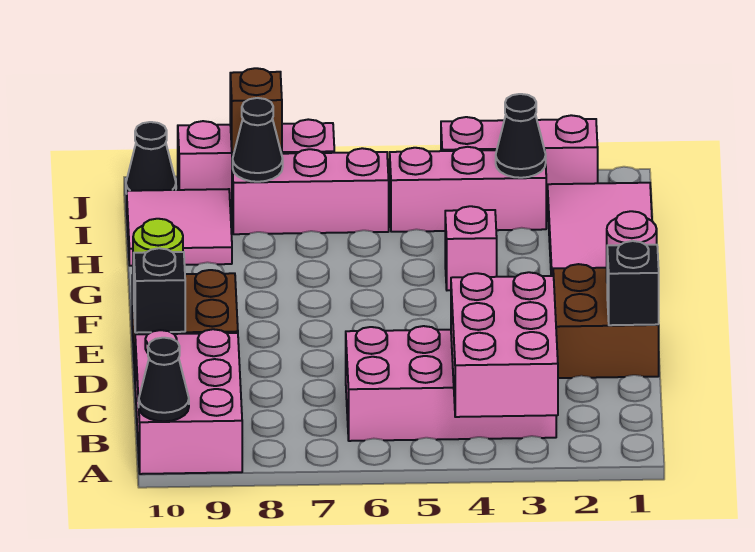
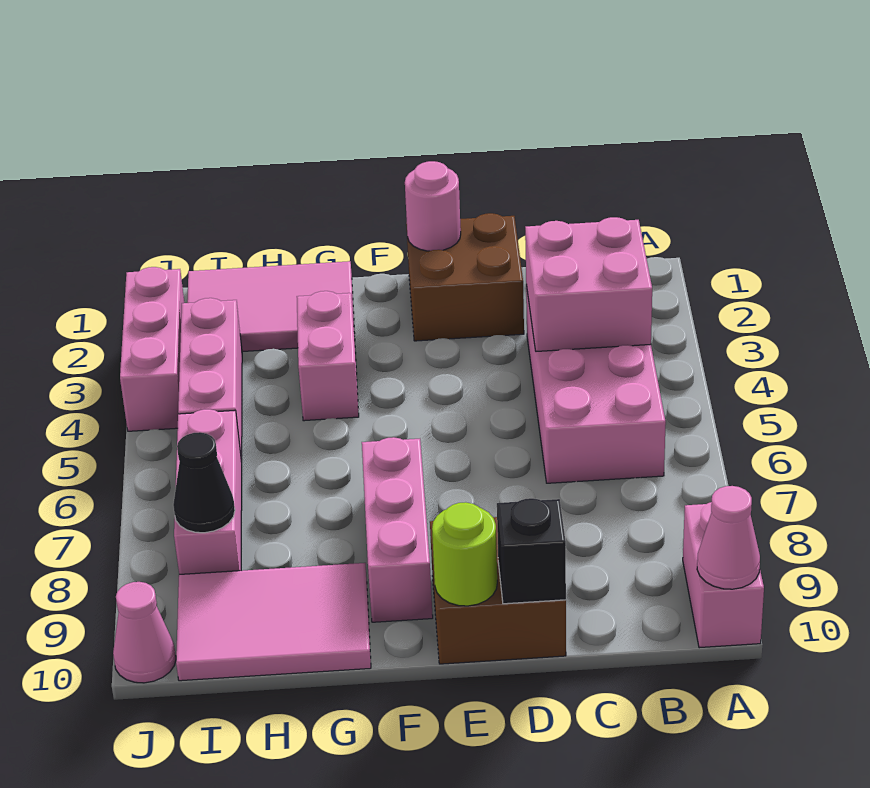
pink 2x3 brick [451,272,558,417] -> pink 2x2 brick [525,217,652,351]
pink 2x3 brick [135,329,242,474] -> pink 1x2 brick [683,502,764,648]
black 1x1 cone [139,338,189,421] -> pink 1x1 cone [697,486,760,589]
black 1x1 brick [607,241,659,325] -> none
pink 1x1 brick [445,206,497,290] -> pink 1x2 brick [297,291,359,421]
pink 2x2 tile [127,189,232,266] -> pink 2x3 tile [176,563,371,681]
black 1x1 cone [496,94,546,178] -> none
pink 1x3 brick [178,119,334,205] -> pink 1x3 brick moved to [362,437,433,622]
brown 1x1 brick [230,68,282,152] -> none
black 1x1 cone [126,122,176,194] -> pink 1x1 cone [113,582,176,683]

